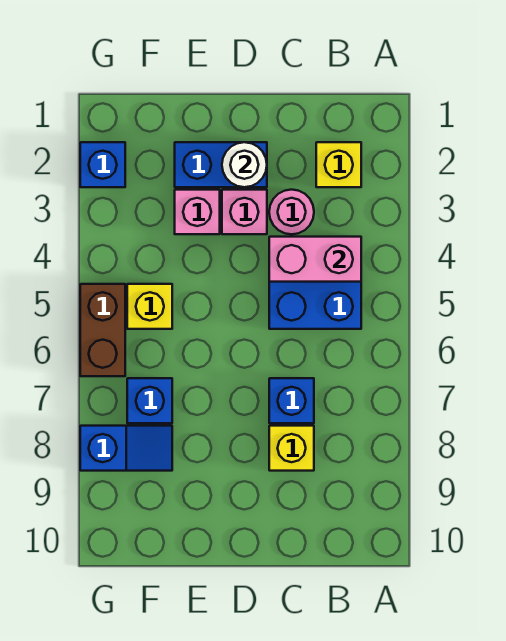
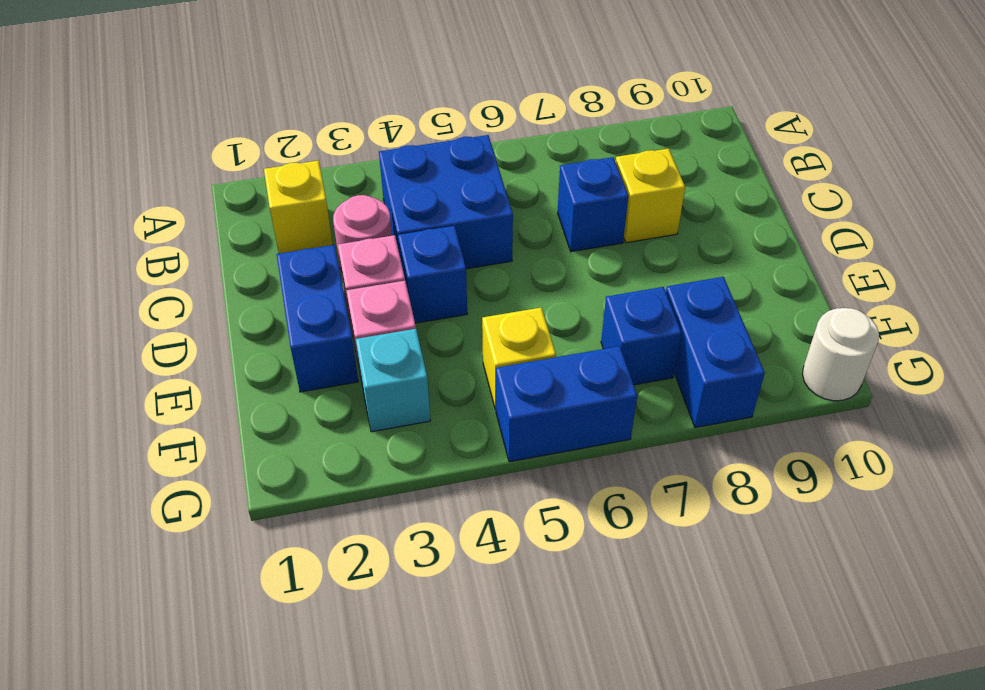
pink 1x2 brick [269,237,361,282] -> none
white 1x1 round brick [222,142,267,187] -> white 1x1 round brick moved to [802,308,879,401]
none -> cyan 1x1 brick [356,329,430,432]
blue 1x2 slope [80,426,172,471] -> blue 1x2 brick [666,277,765,427]
blue 1x1 brick [80,142,125,187] -> blue 1x1 brick moved to [398,226,467,323]
brown 1x2 brick [80,284,125,376] -> blue 1x2 brick [496,346,637,462]

